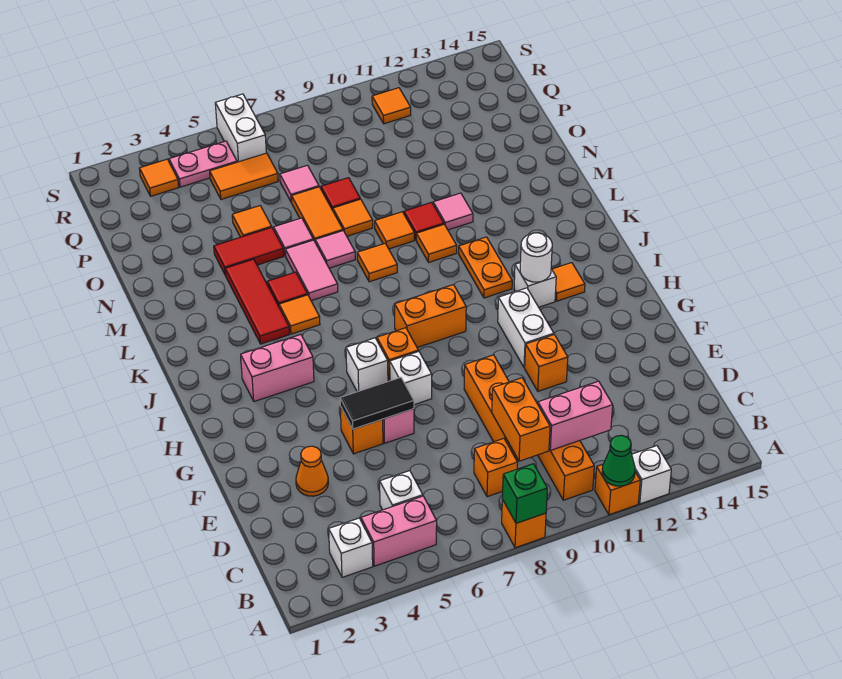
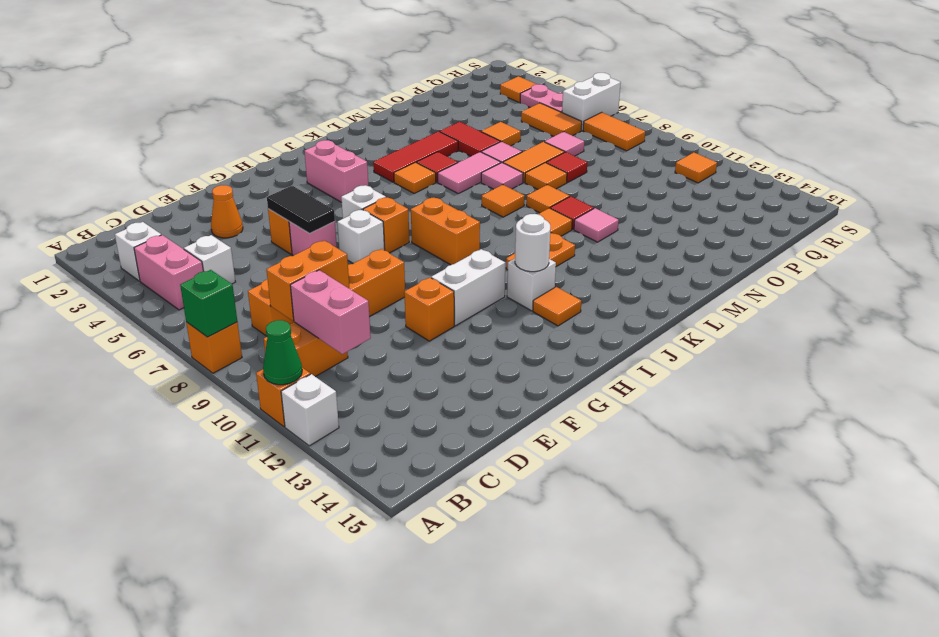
none -> orange 1x2 tile [583,112,645,151]

